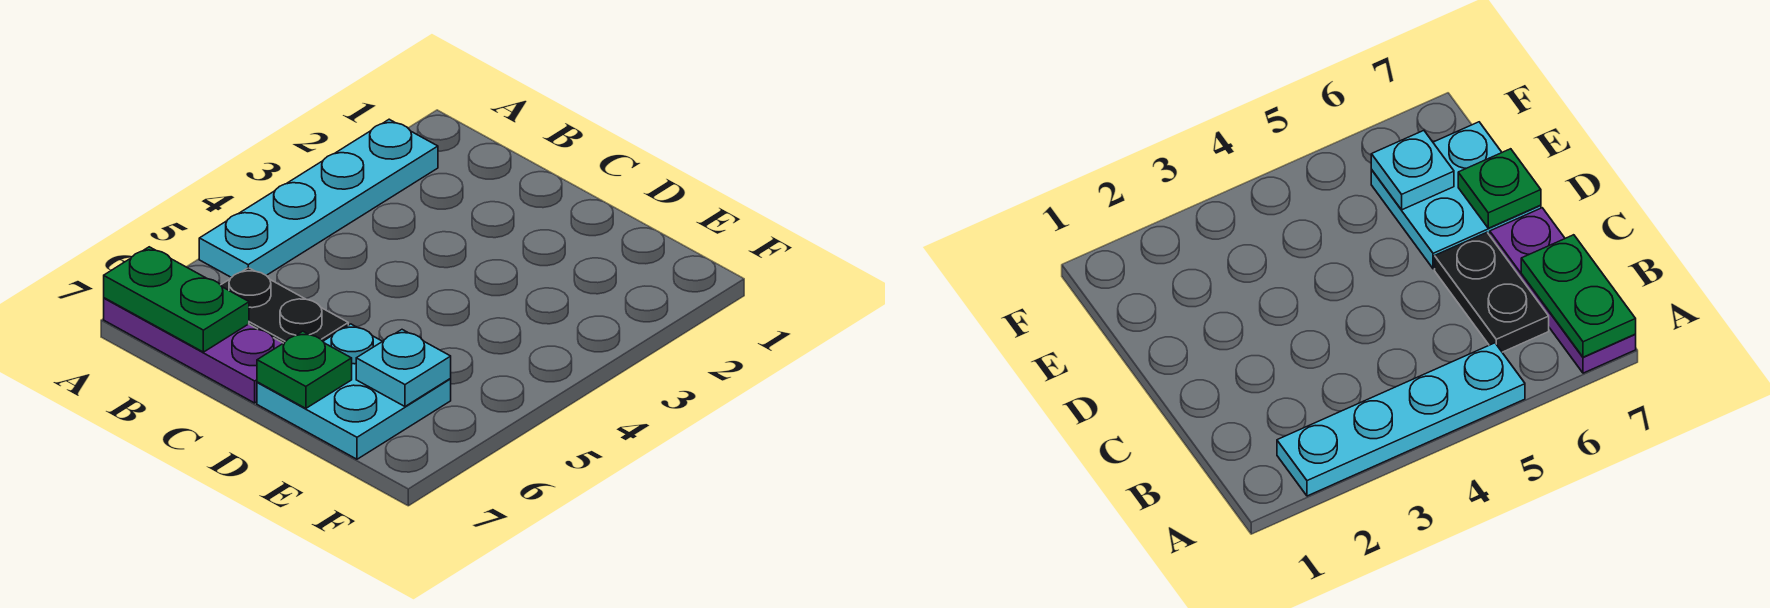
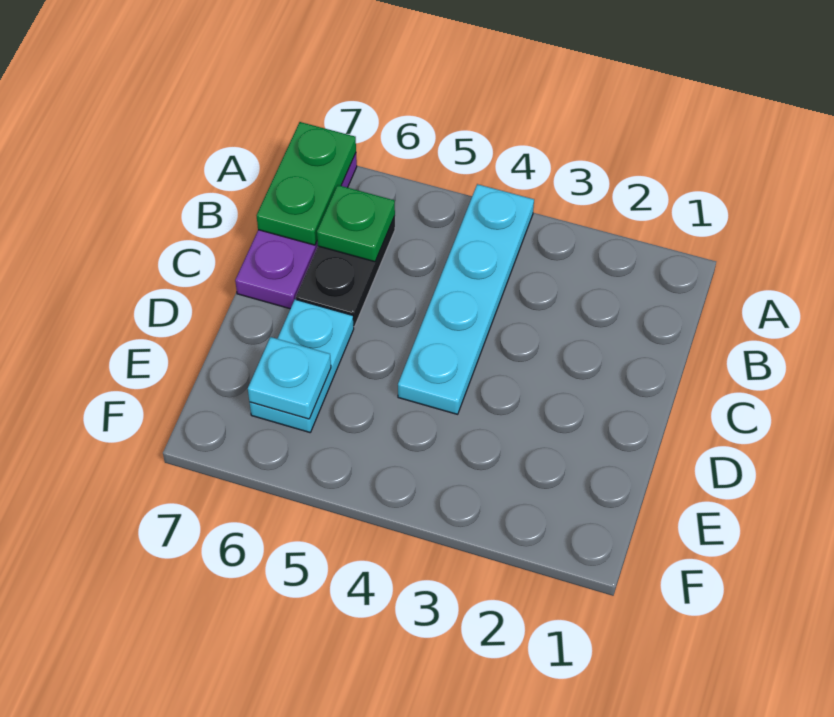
cyan 1x4 plate [199,119,438,278] -> cyan 1x4 plate turned to [398,184,534,414]
cyan 2x2 plate [257,324,451,459] -> cyan 1x2 plate [250,299,354,432]
green 1x1 plate [257,331,352,408] -> green 1x1 plate moved to [317,185,395,262]

